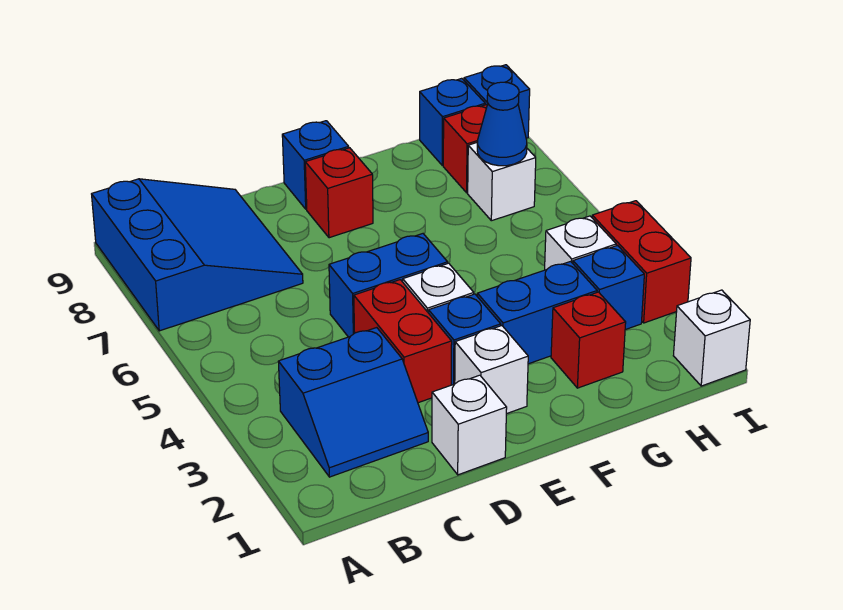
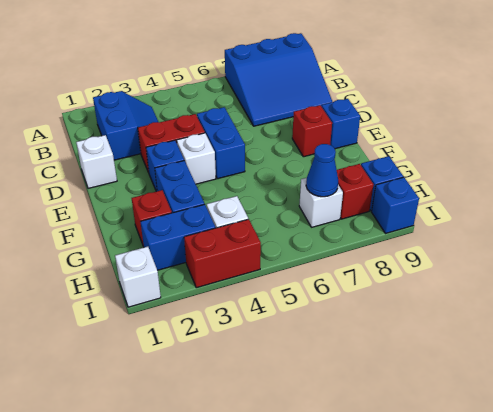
blue 2x2 slope [278,328,428,477] -> blue 2x2 slope turned to [93,91,158,160]
white 1x1 brick [455,326,528,414] -> none
blue 1x1 brick [573,246,644,329] -> blue 1x2 brick [140,204,215,270]

